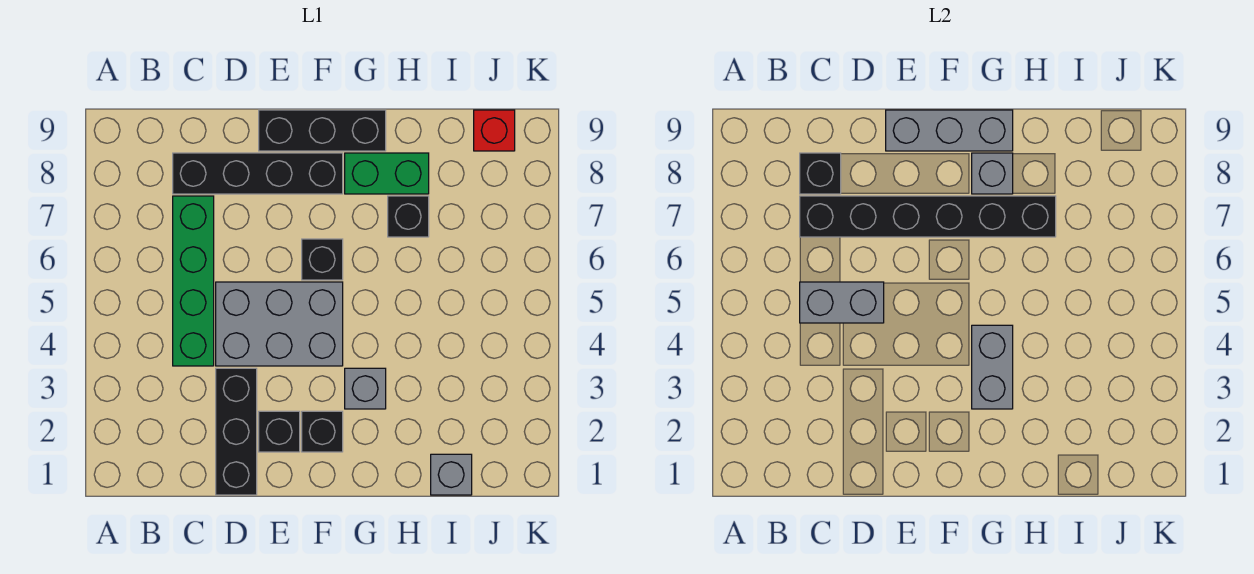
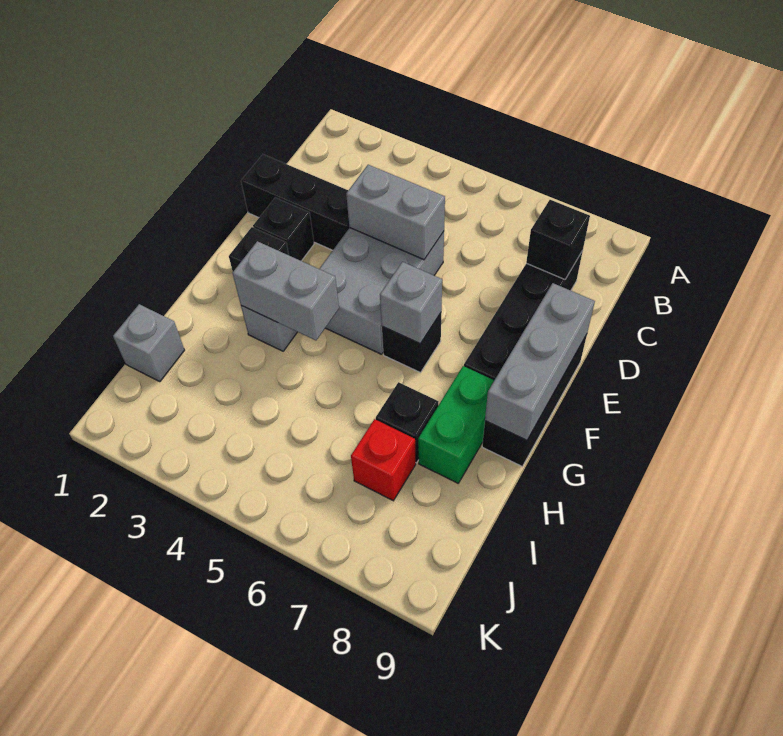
green 1x4 brick [173,196,214,366] -> none
grey 1x2 brick [800,282,884,323] -> grey 1x2 brick turned to [346,165,445,260]
black 1x6 brick [800,196,1056,237] -> none
grey 1x1 brick [972,153,1013,194] -> grey 1x1 brick moved to [380,262,442,344]
red 1x1 brick [474,110,515,151] -> red 1x1 brick moved to [351,419,416,501]

